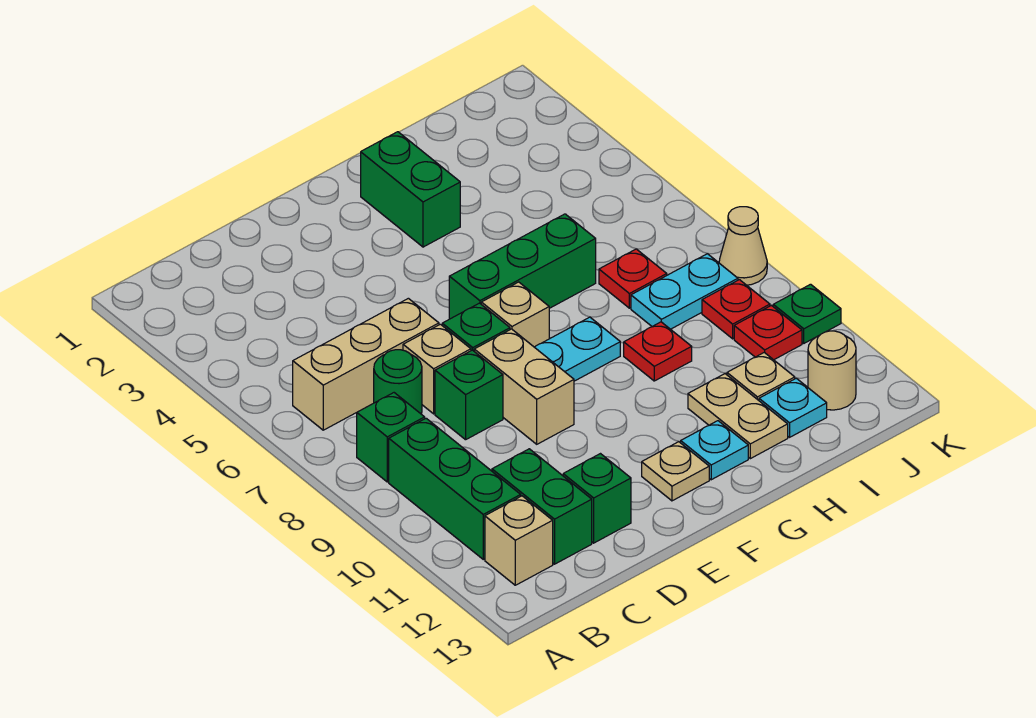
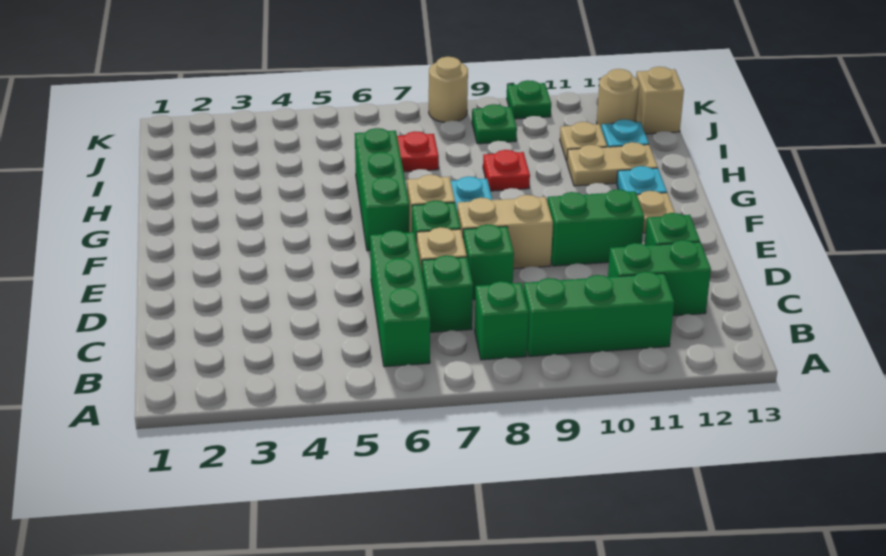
tan 1x3 brick [293,298,439,430] -> green 1x3 brick [370,230,430,367]
tan 1x1 brick [485,496,553,585] -> tan 1x1 brick moved to [636,67,684,134]
green 1x1 round brick [374,350,422,414] -> green 1x1 brick [422,255,473,332]
green 1x2 brick [361,132,460,247] -> green 1x2 brick moved to [548,189,644,266]
cyan 1x2 plate [631,254,738,329] -> none
red 1x1 plate [702,280,770,339] -> green 1x1 plate [472,104,517,144]
red 1x1 plate [734,305,802,360] -> none
tan 1x1 cone [719,207,767,285] -> tan 1x1 round brick [429,57,468,122]

